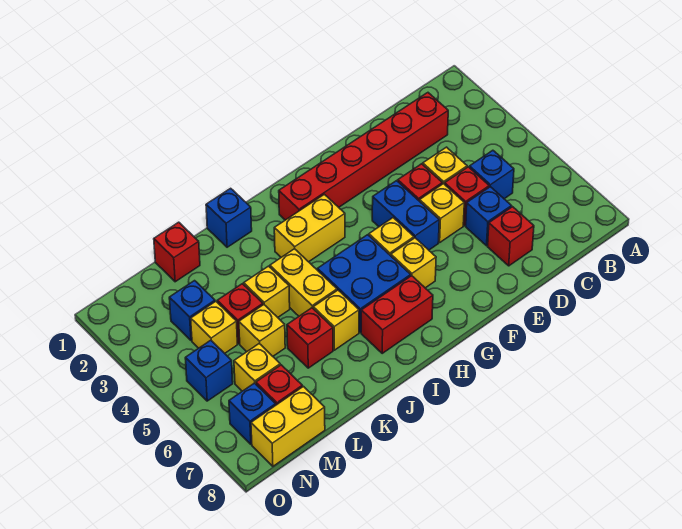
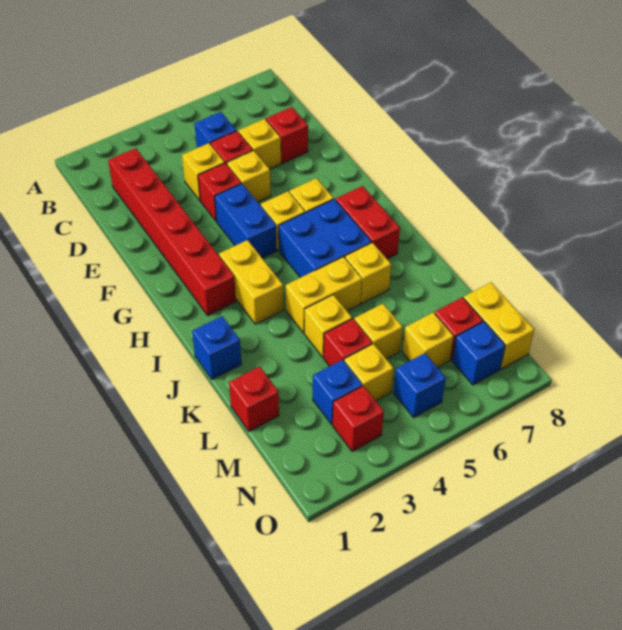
blue 1x1 brick [466,187,511,246] -> yellow 1x1 brick [238,119,281,169]
blue 1x2 brick [372,181,439,250] -> blue 1x2 brick turned to [215,184,277,258]
red 1x1 brick [287,308,333,368] -> red 1x1 brick moved to [333,386,384,451]

